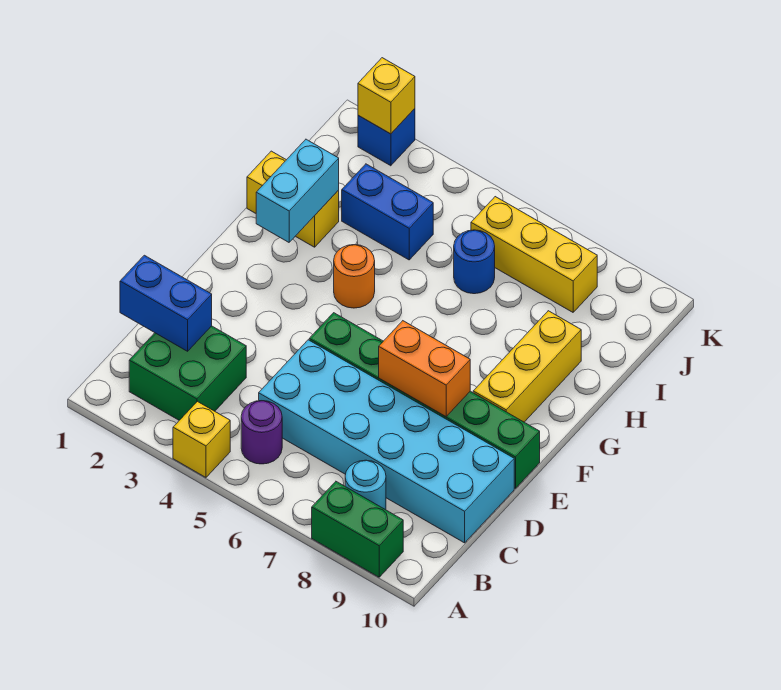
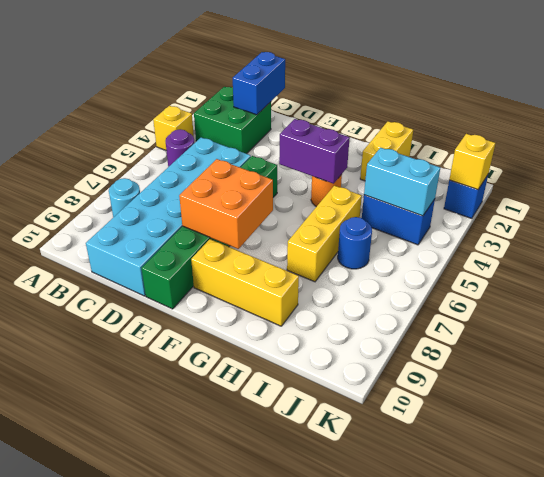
green 1x2 brick [312,482,403,577] -> none
orange 1x2 brick [379,321,470,417] -> orange 2x2 brick [179,159,273,249]
none -> purple 1x2 brick [279,119,350,184]
cyan 1x2 brick [256,139,339,242] -> cyan 1x2 brick moved to [364,148,441,216]
blue 1x2 brick [342,164,433,260] -> blue 1x2 brick turned to [362,195,435,245]
yellow 1x3 brick [471,197,597,312] -> yellow 1x3 brick moved to [287,186,362,282]

